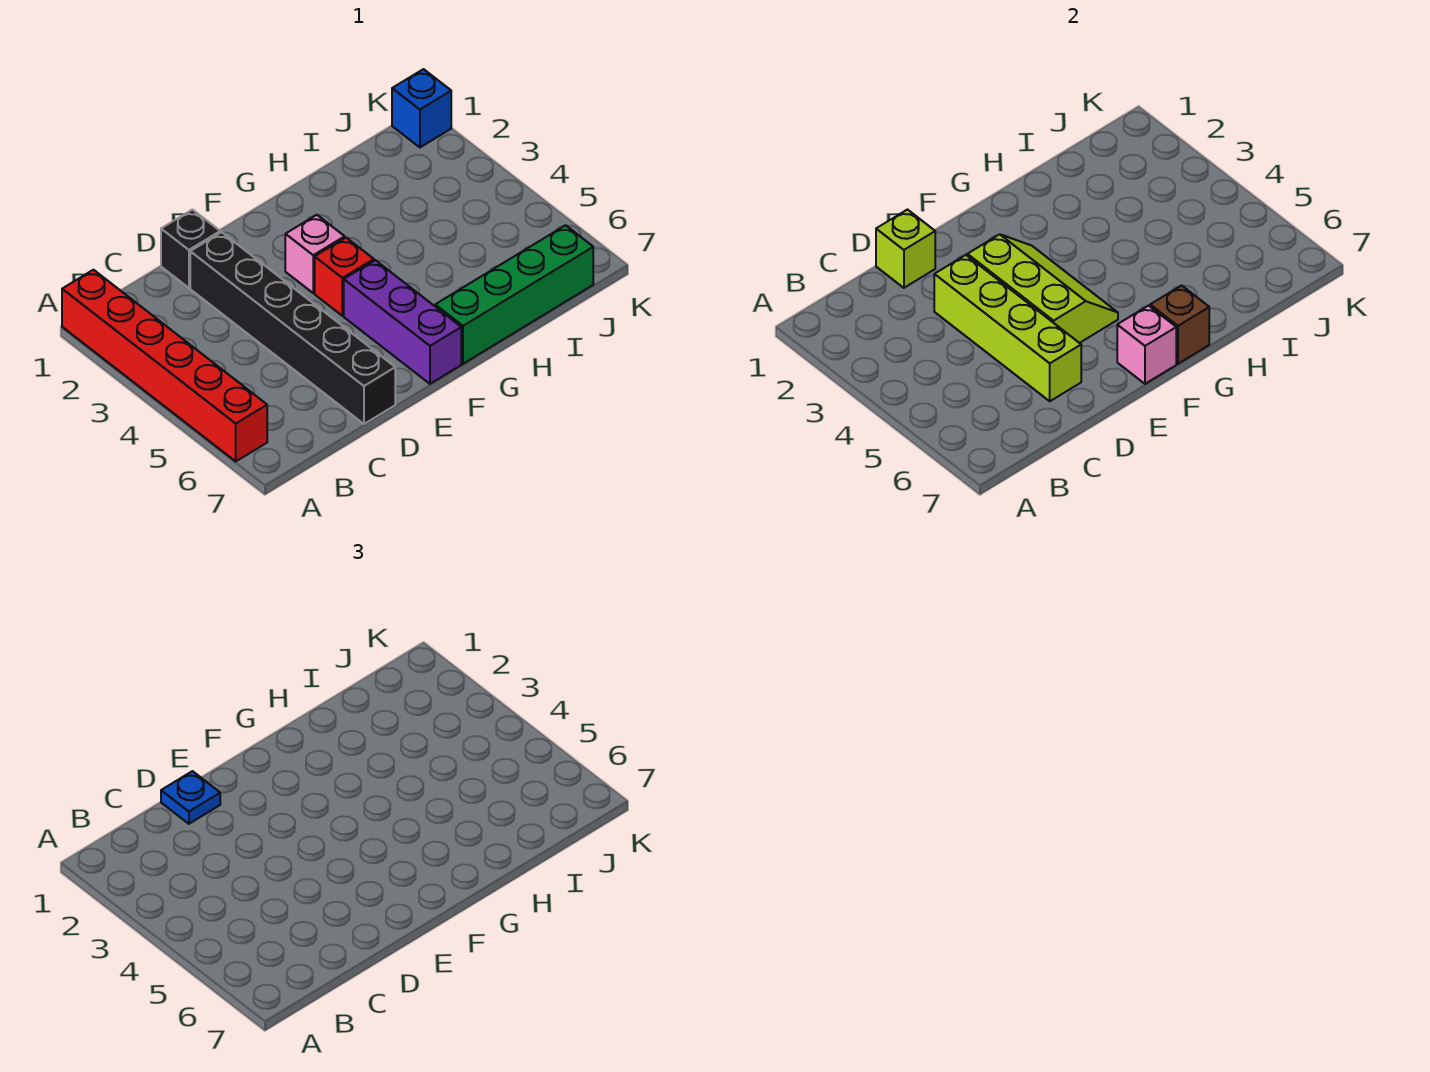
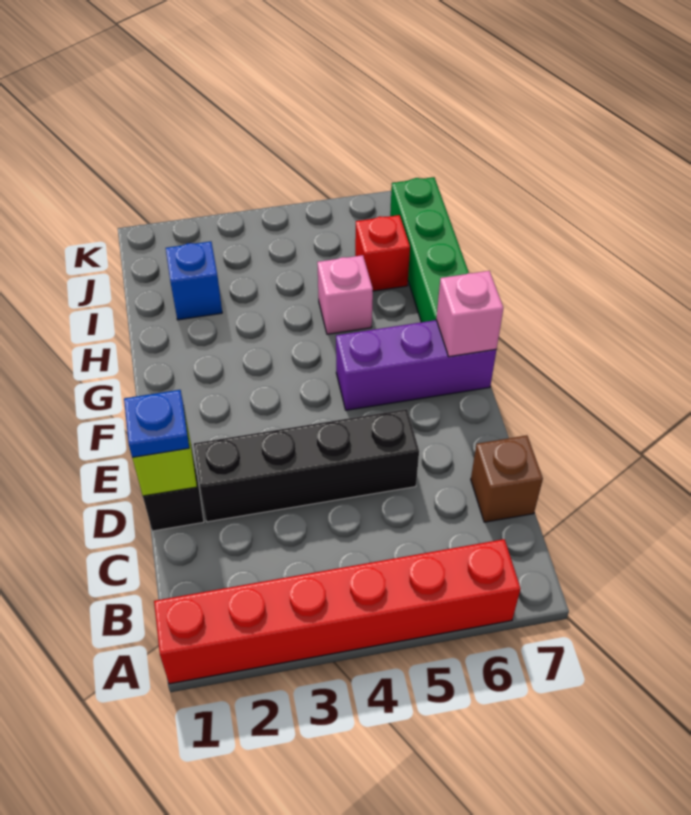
black 1x6 brick [190,232,395,424] -> black 1x4 brick [194,409,419,522]
lime 1x4 brick [934,255,1081,401] -> none
lime 2x3 slope [967,234,1118,343] -> none
pink 1x1 brick [285,215,345,293] -> pink 1x1 brick moved to [317,255,373,334]
red 1x1 brick [315,238,374,316] -> red 1x1 brick moved to [355,215,410,291]
brown 1x1 brick [1150,285,1209,364] -> brown 1x1 brick moved to [471,435,543,522]
blue 1x1 brick [392,69,451,147] -> blue 1x1 brick moved to [166,241,222,320]

